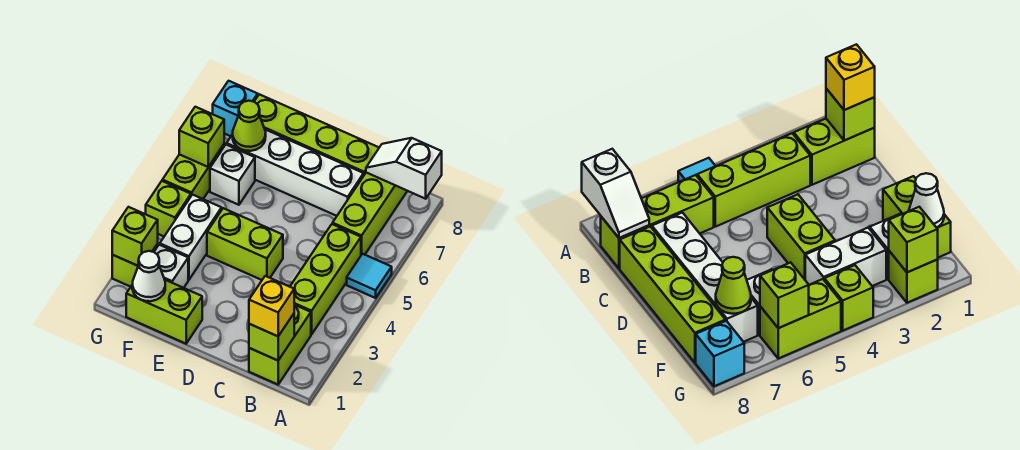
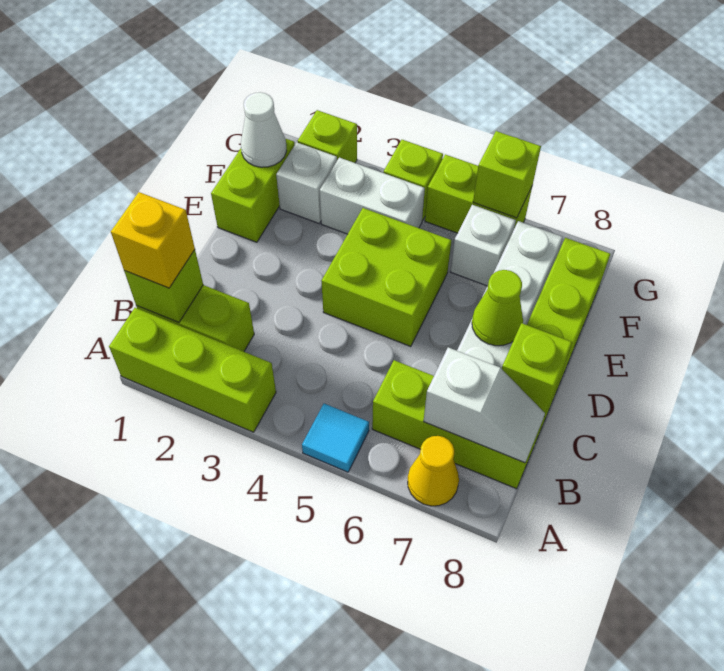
none -> yellow 1x1 cone [408,436,459,506]
white 1x2 slope [366,138,442,199] -> white 1x2 slope turned to [423,347,545,463]
lime 1x3 brick [290,224,361,335] -> lime 1x3 brick moved to [109,308,276,432]
lime 1x2 brick [207,208,283,280] -> lime 2x2 brick [321,208,451,347]
lime 1x1 cone [233,101,266,151] -> lime 1x1 cone moved to [472,270,523,346]
lime 1x1 brick [112,207,158,266] -> lime 1x1 brick moved to [502,323,572,413]
cyan 1x1 brick [213,81,258,136] -> none

